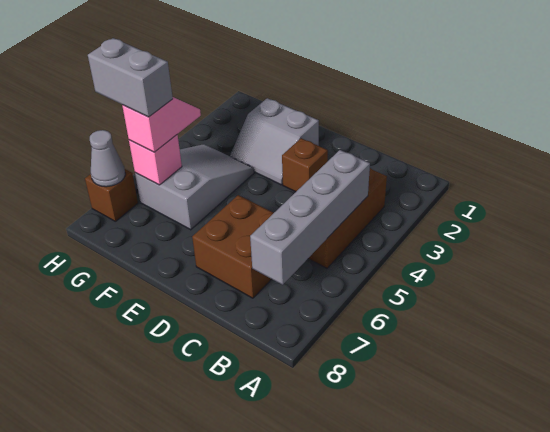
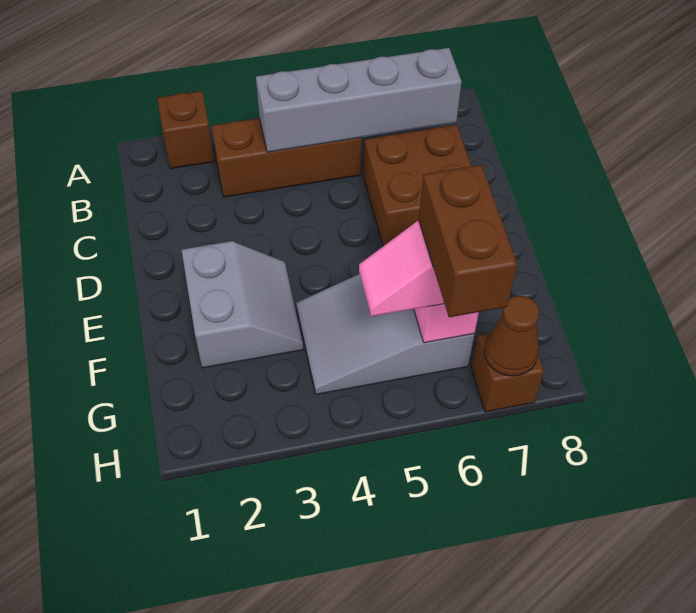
brown 1x1 brick [282,138,328,192] -> brown 1x1 brick moved to [157,91,214,169]
grey 1x2 brick [88,38,173,117] -> brown 1x2 brick [419,165,517,317]
grey 1x1 cone [90,130,125,187] -> brown 1x1 cone [484,296,539,376]

